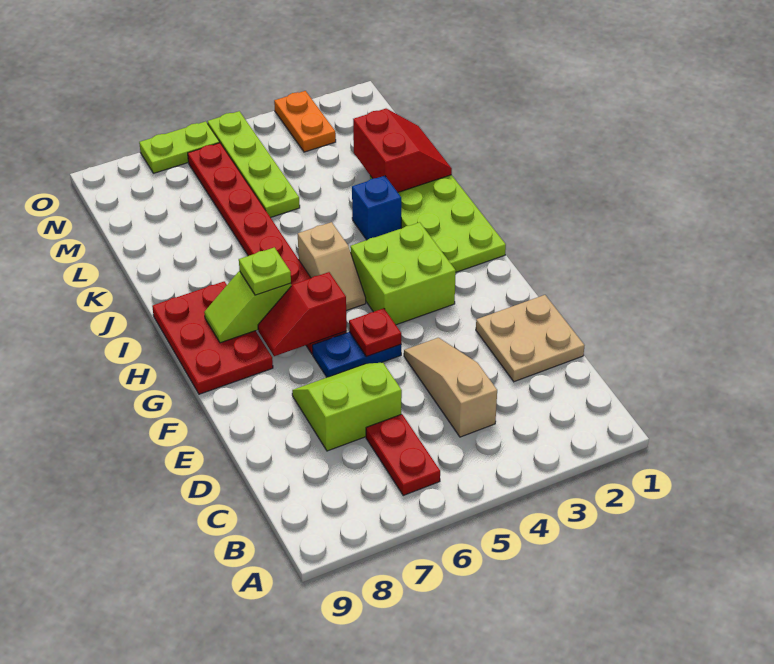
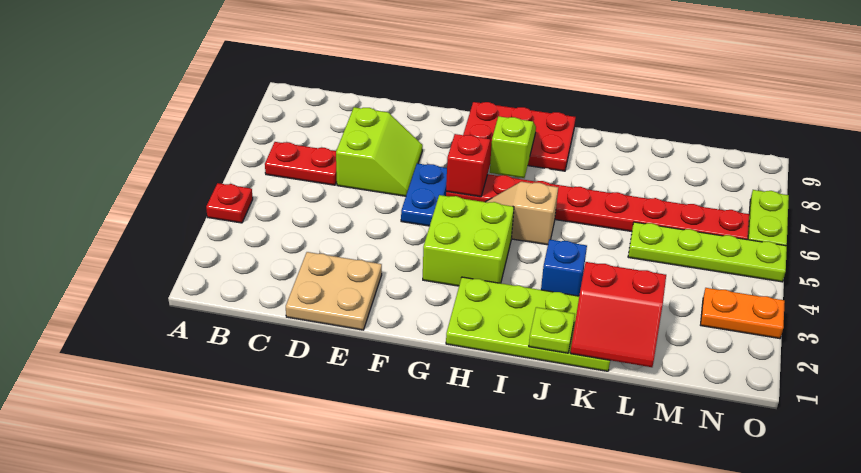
tan 1x3 slope [404,338,497,437] -> none
red 1x1 plate [349,308,401,357] -> red 1x1 plate moved to [206,183,253,223]
lime 1x1 plate [239,247,291,295] -> lime 1x1 plate moved to [529,307,575,353]

